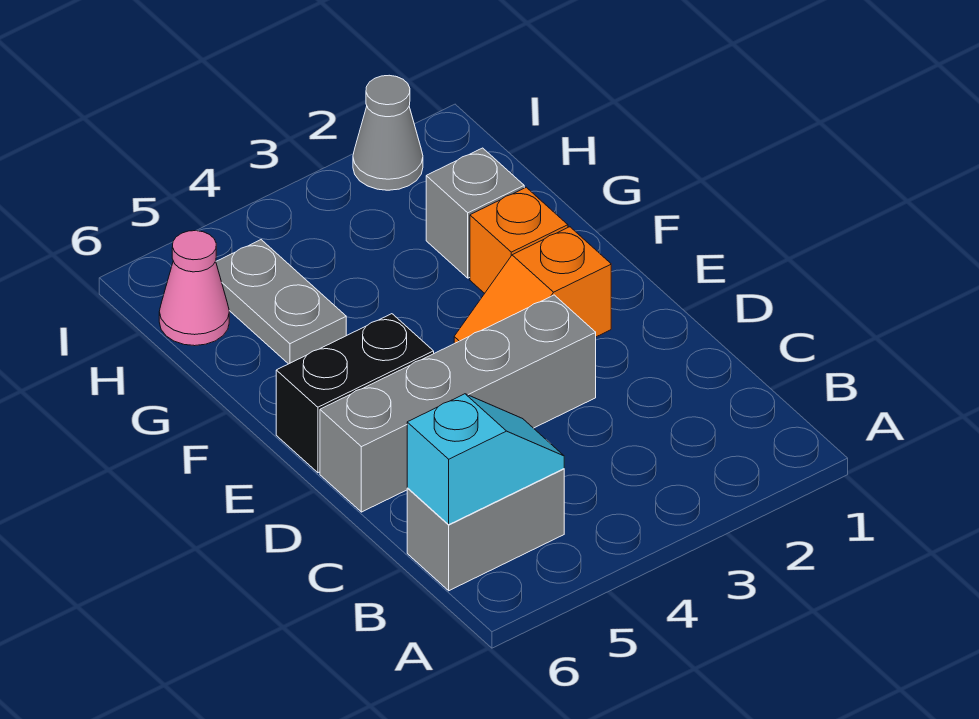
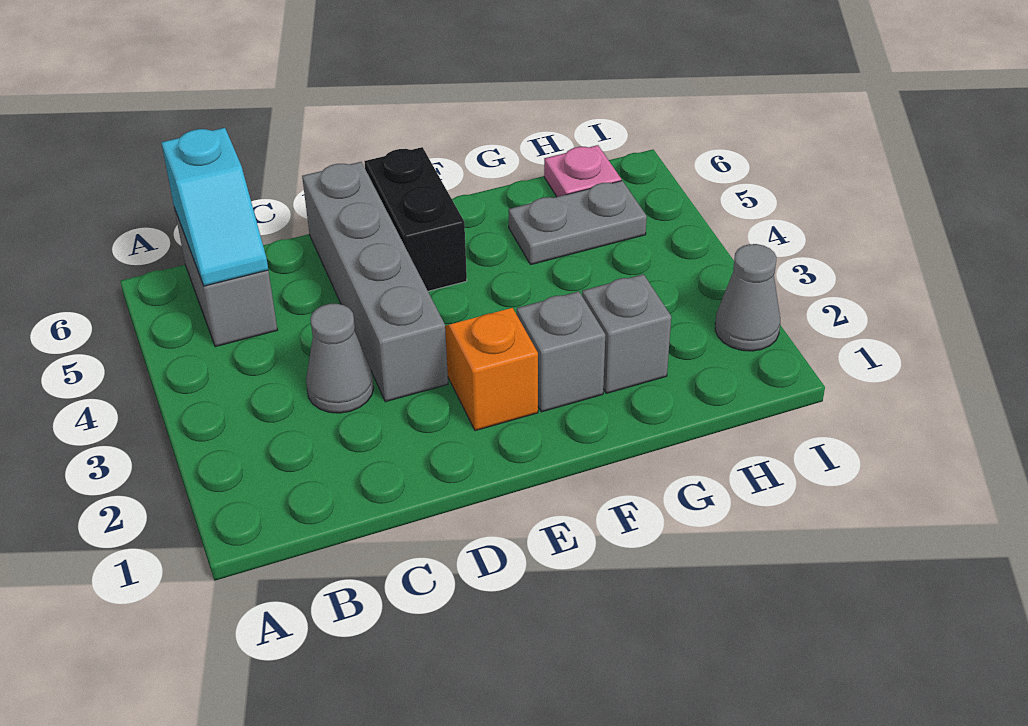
none -> grey 1x1 cone [306,304,374,413]
orange 1x1 brick [470,187,568,293] -> grey 1x1 brick [517,291,605,412]
pink 1x1 cone [159,231,229,346] -> pink 1x1 plate [544,145,621,197]

